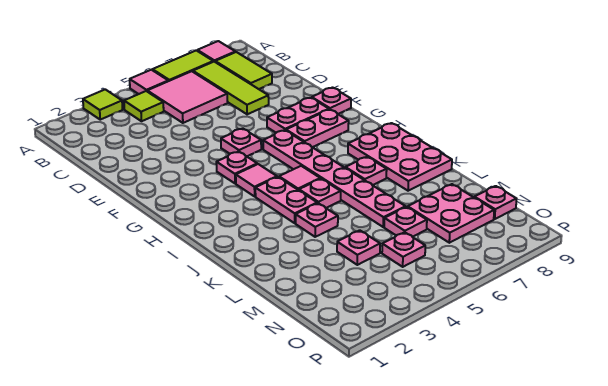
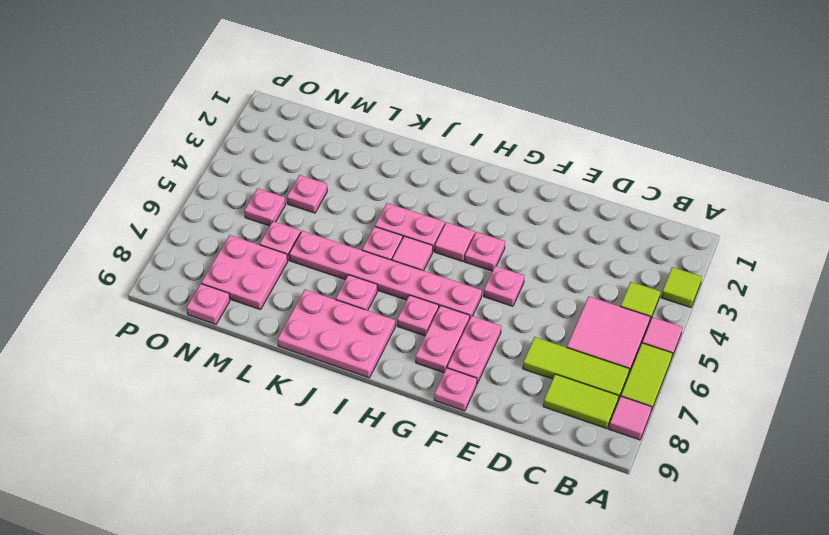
pink 1x1 plate [296,203,338,237] -> pink 1x1 plate moved to [397,295,439,336]

